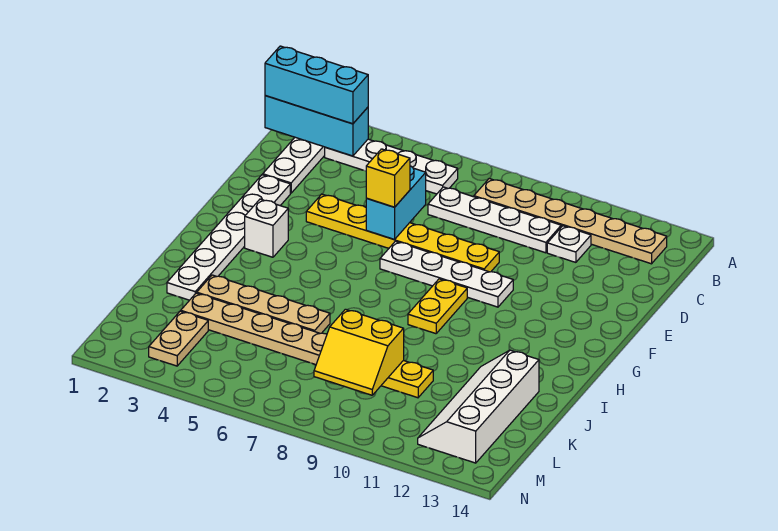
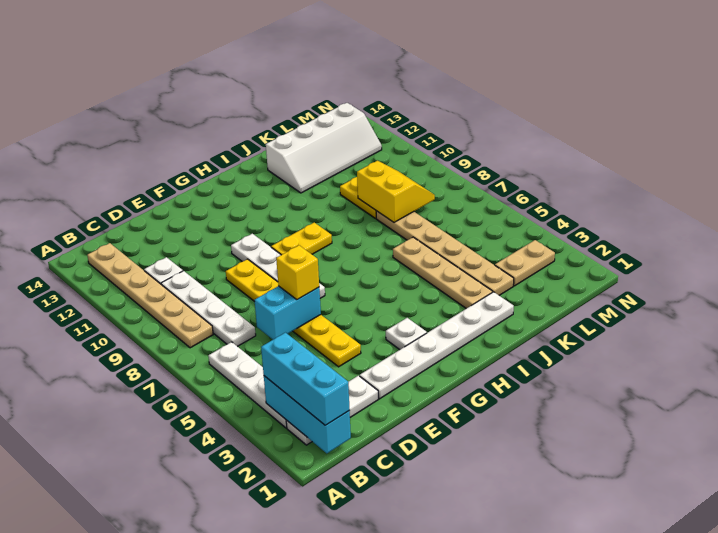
white 1x1 brick [245,199,288,257] -> white 1x1 plate [386,318,427,350]

